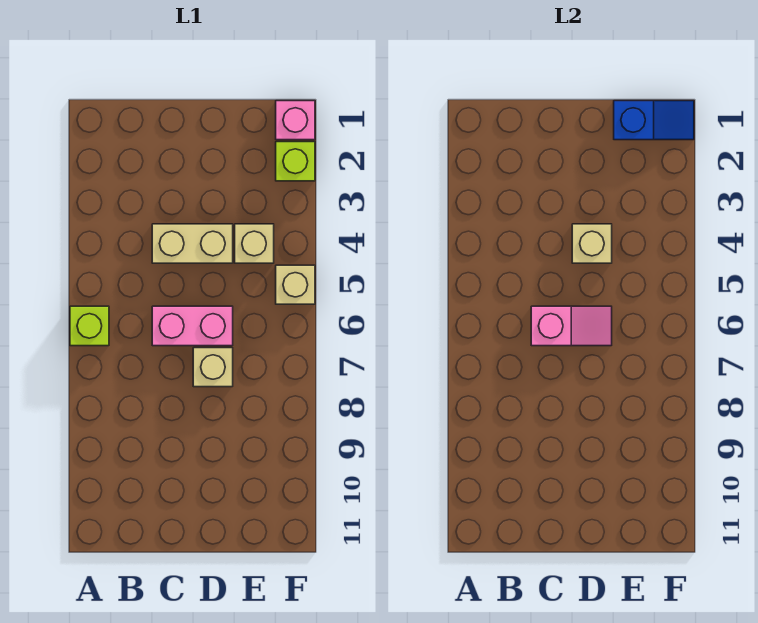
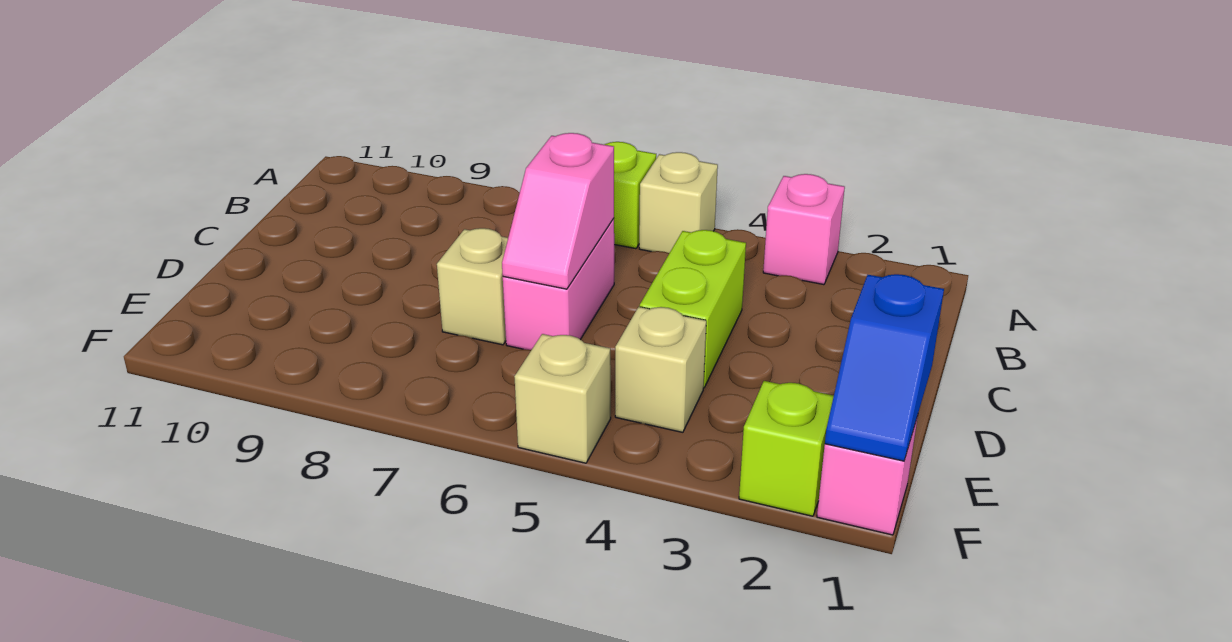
none -> pink 1x1 brick [763,174,845,285]
tan 1x2 brick [152,224,233,263] -> lime 1x2 brick [640,230,746,388]
tan 1x1 brick [572,224,612,263] -> tan 1x1 brick moved to [639,152,718,253]

